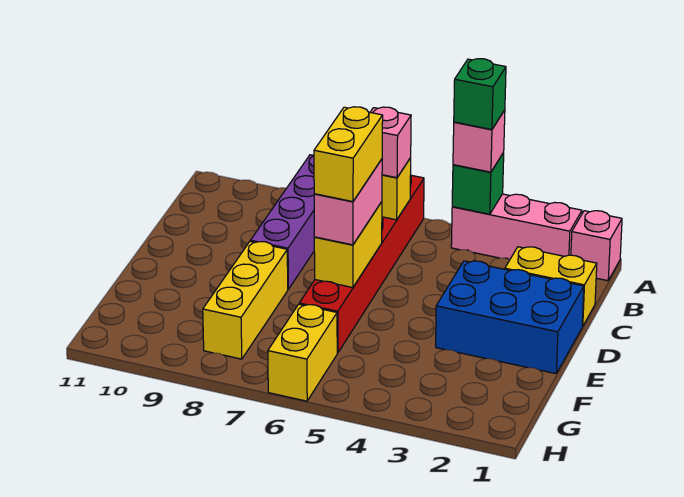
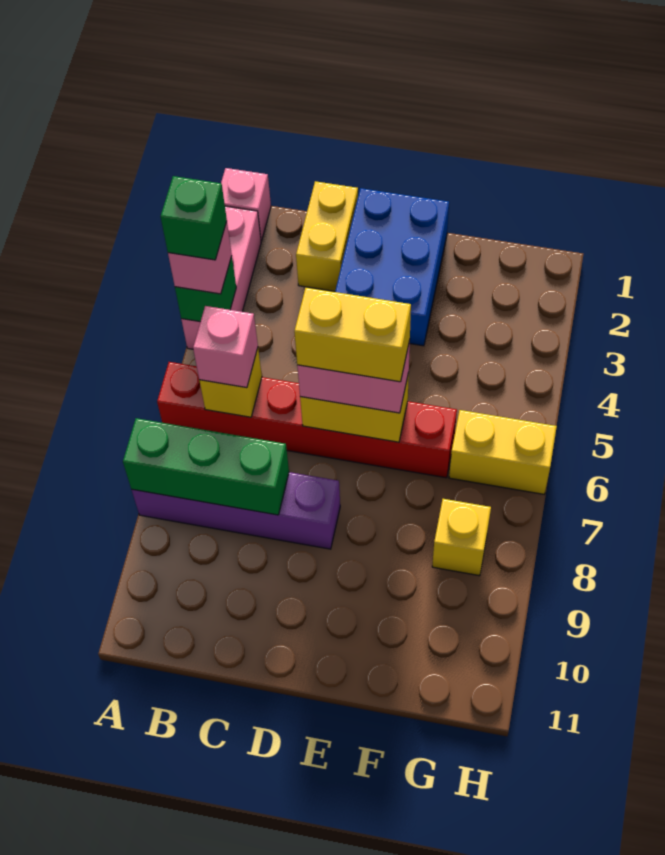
none -> green 1x3 brick [123,418,289,515]
yellow 1x3 brick [203,242,288,359] -> yellow 1x1 brick [432,499,491,576]

